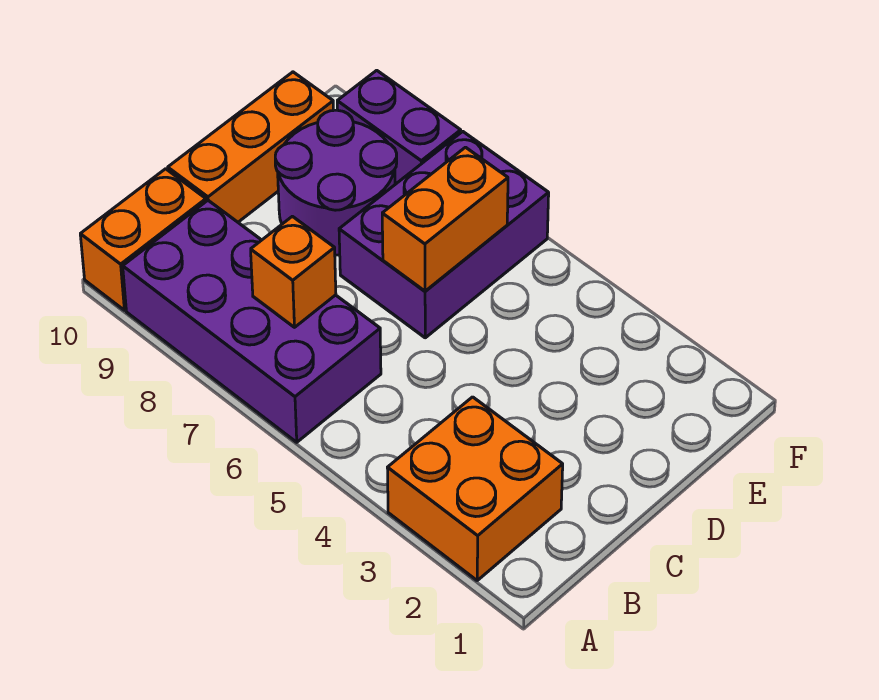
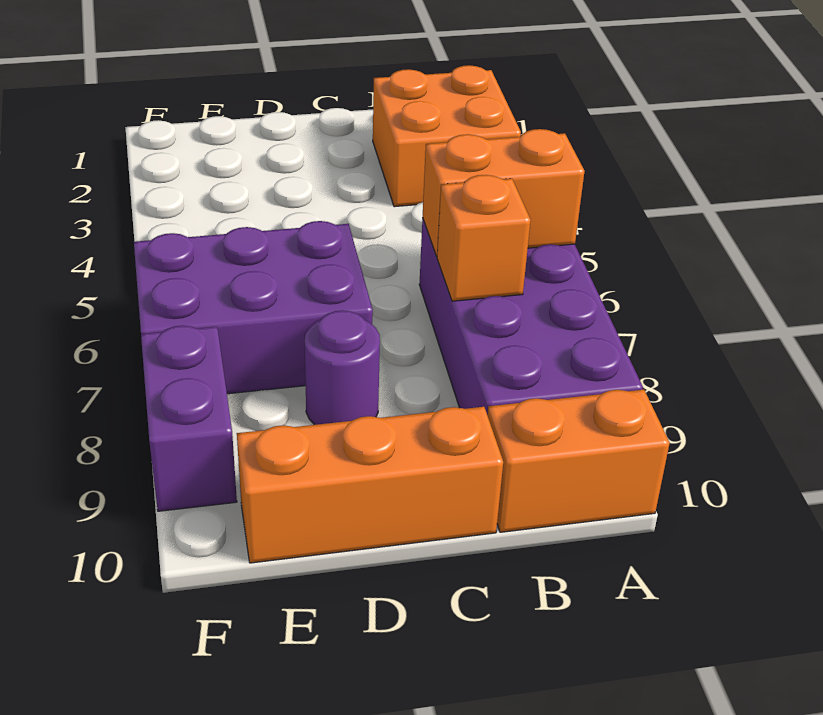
orange 1x2 brick [382,147,508,291] -> orange 1x2 brick moved to [423,129,585,256]
purple 2x2 round brick [275,110,397,255] -> purple 1x1 round brick [305,310,380,425]

